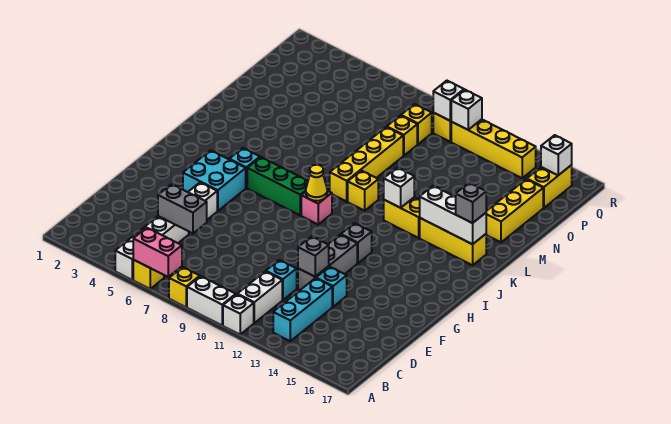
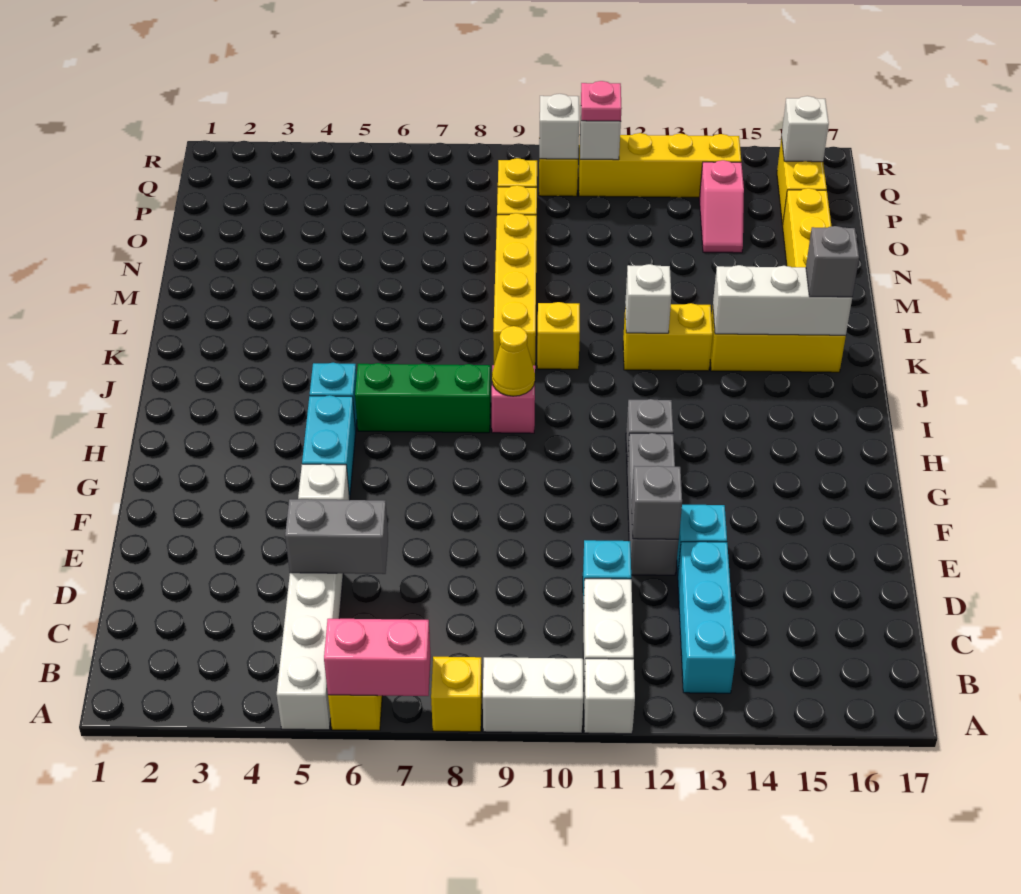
cyan 2x2 brick [183,150,246,211] -> cyan 1x2 brick [302,395,356,499]
none -> pink 1x2 slope [699,160,744,253]
none -> pink 1x1 plate [581,81,622,121]

